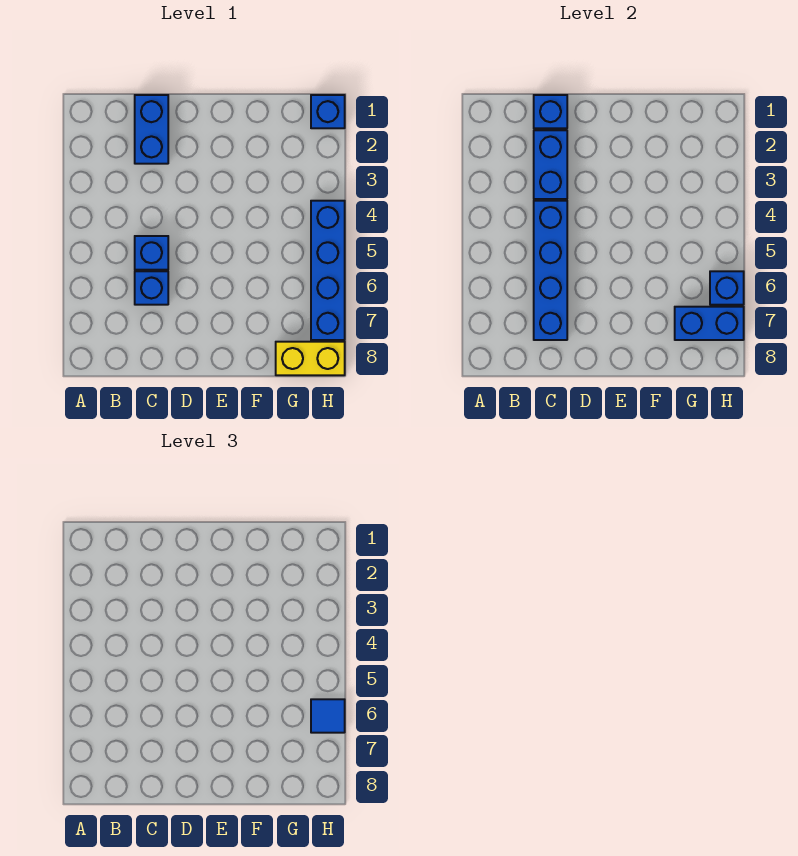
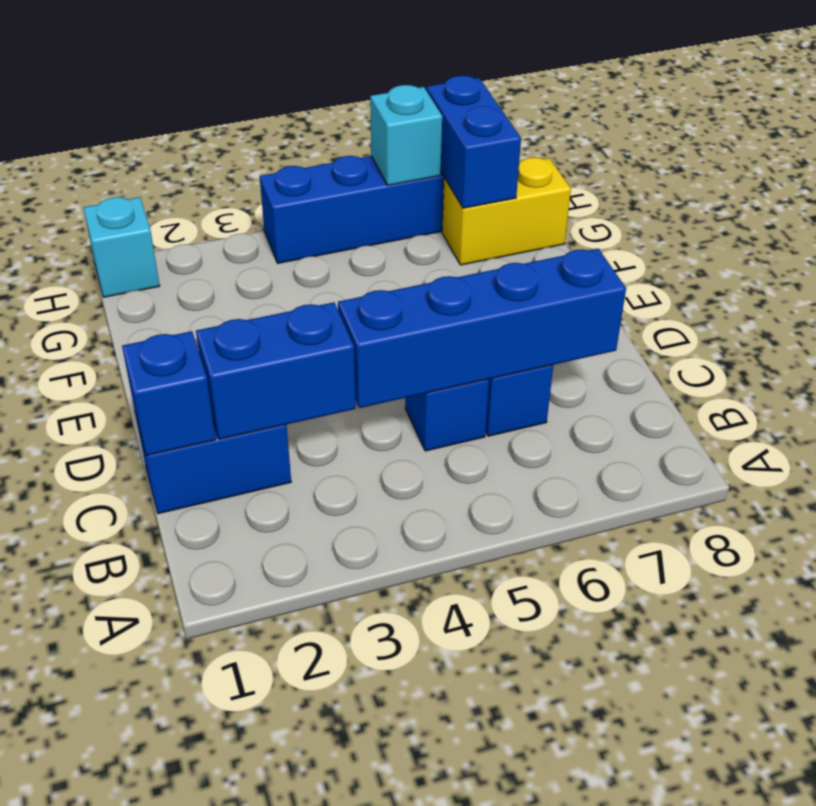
yellow 1x2 brick [276,342,345,375] -> yellow 1x2 brick turned to [442,157,571,265]
blue 1x1 brick [311,95,345,128] -> cyan 1x1 brick [84,197,160,297]
blue 1x1 brick [710,271,744,305] -> cyan 1x1 brick [370,85,442,185]
blue 1x1 tile [311,699,345,733] -> none

